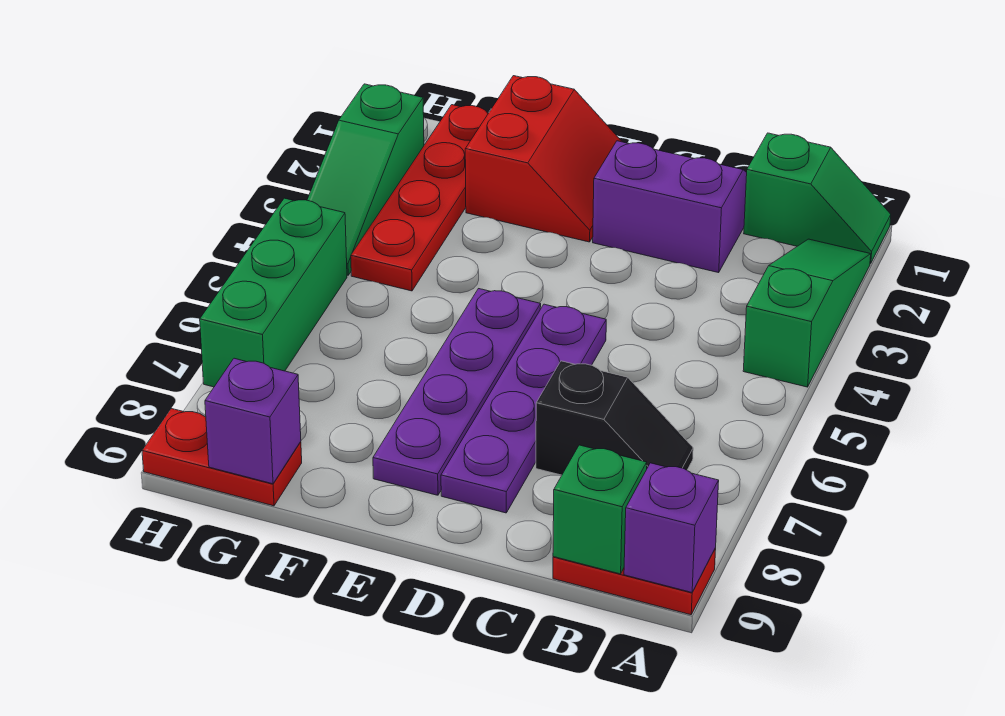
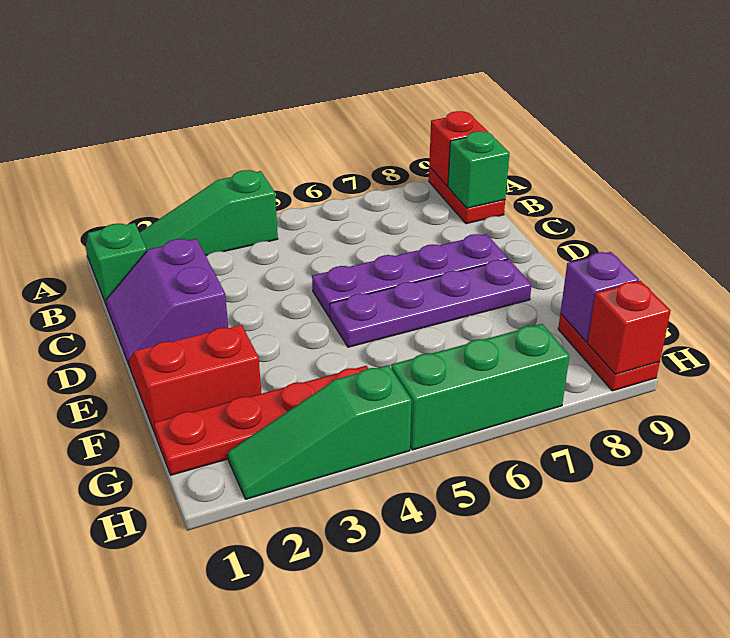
purple 1x1 brick [624,463,719,592] -> red 1x1 brick [429,111,488,186]
black 1x2 slope [536,361,693,475] -> none
green 1x3 slope [307,84,424,275] -> green 1x3 slope turned to [228,365,412,499]
none -> red 1x1 brick [588,281,671,374]

